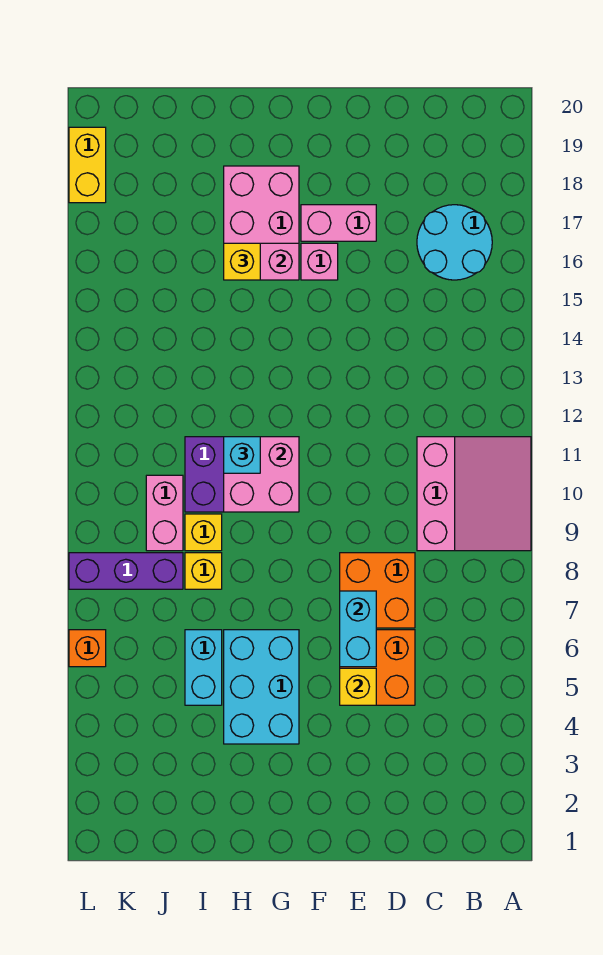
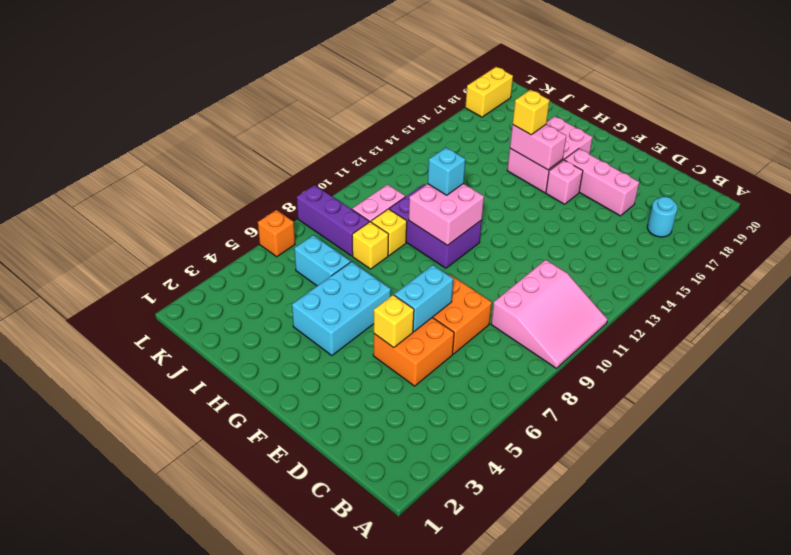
cyan 2x2 round brick [417,205,492,280] -> cyan 1x1 round brick [647,197,678,237]
pink 1x2 brick [301,205,376,241] -> pink 1x3 brick [564,149,639,216]
cyan 1x2 brick [185,630,222,705] -> cyan 1x2 brick turned to [294,235,351,286]

